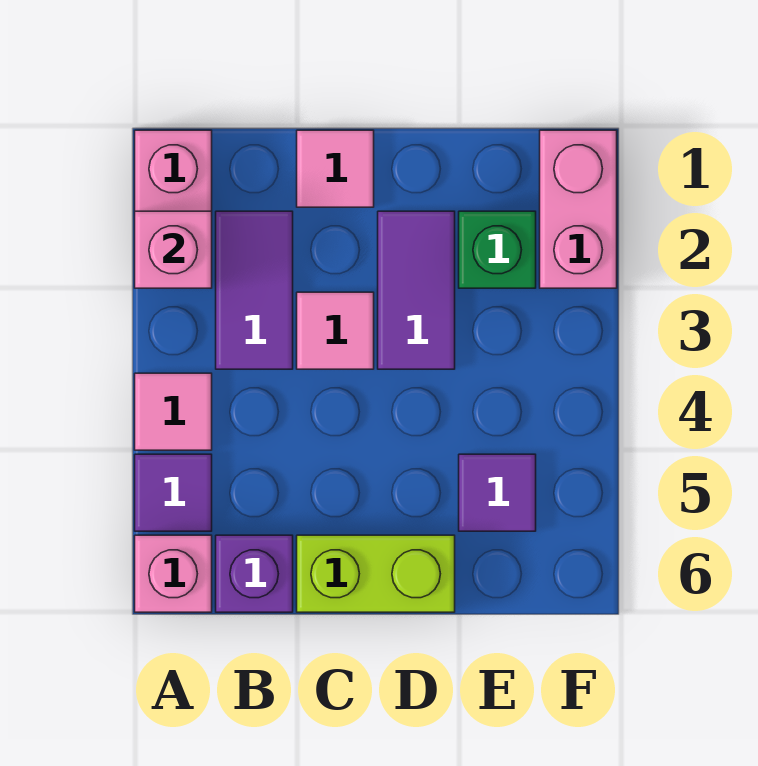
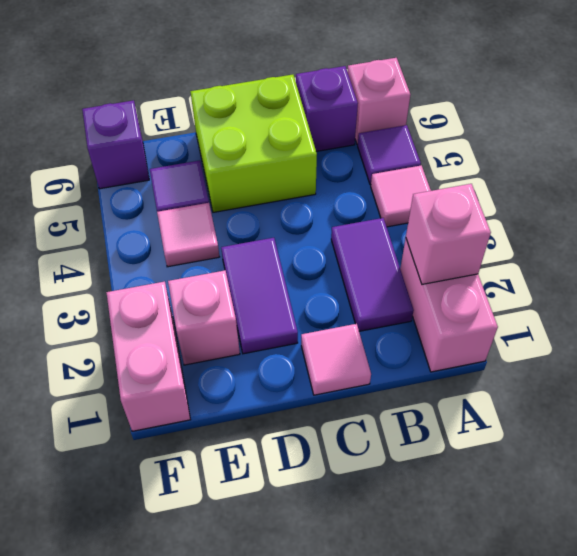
pink 1x1 tile [297,292,374,369] -> pink 1x1 tile moved to [157,203,219,267]
lime 1x2 brick [297,535,455,612] -> lime 2x2 brick [190,75,317,212]
green 1x1 brick [459,211,536,288] -> pink 1x1 brick [168,270,240,365]
none -> purple 1x1 brick [82,100,149,189]

